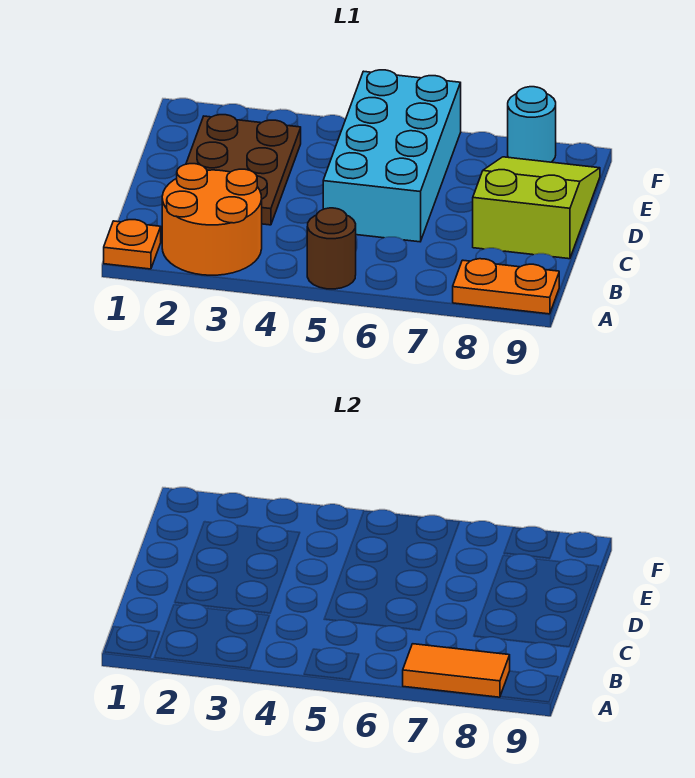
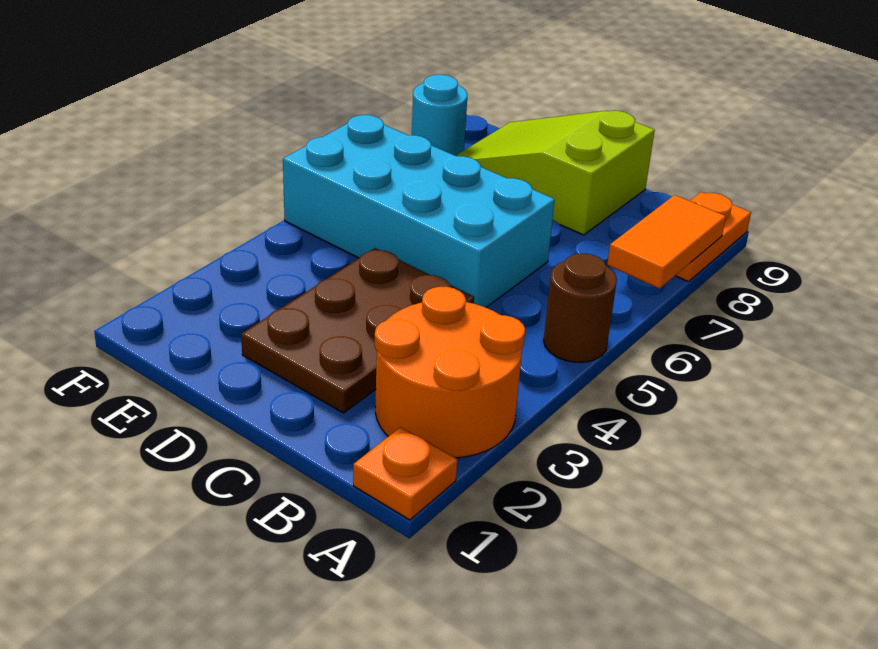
brown 2x3 plate [186,115,301,225] -> brown 2x3 plate turned to [241,248,474,413]

